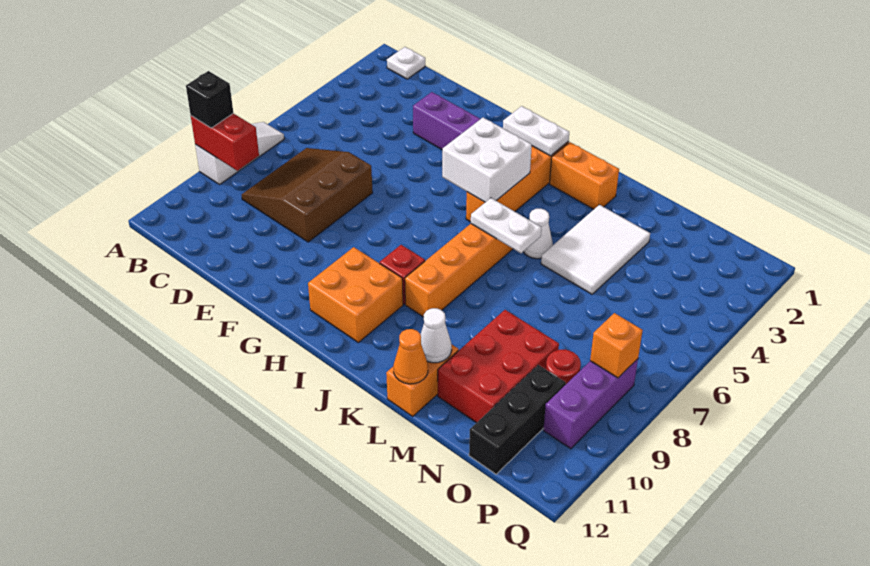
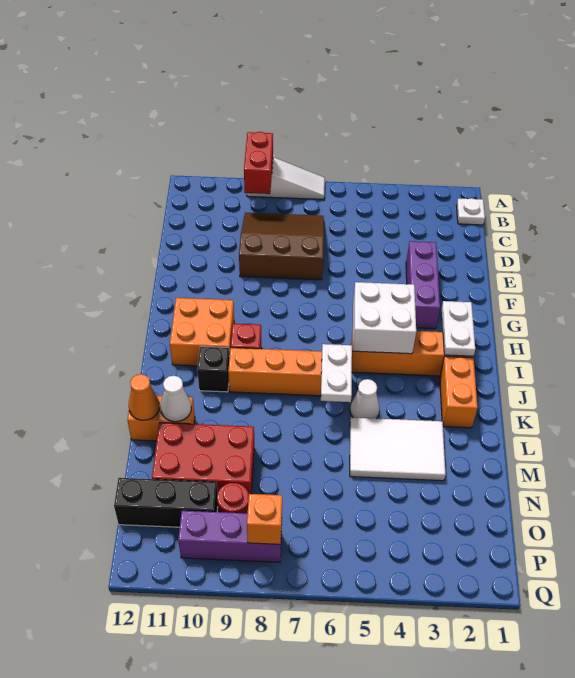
black 1x1 brick [186,71,233,128] -> black 1x1 brick moved to [197,346,230,392]

